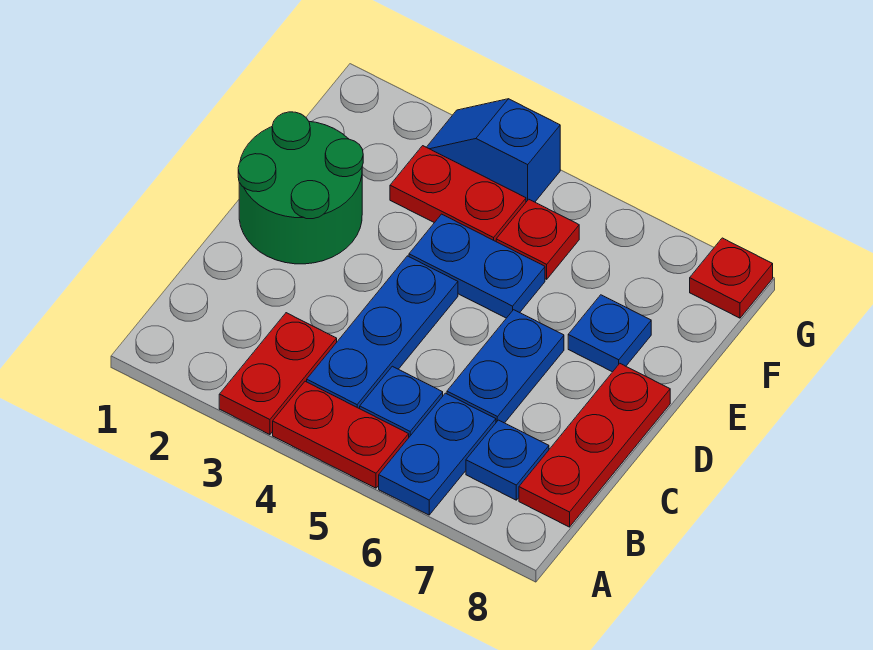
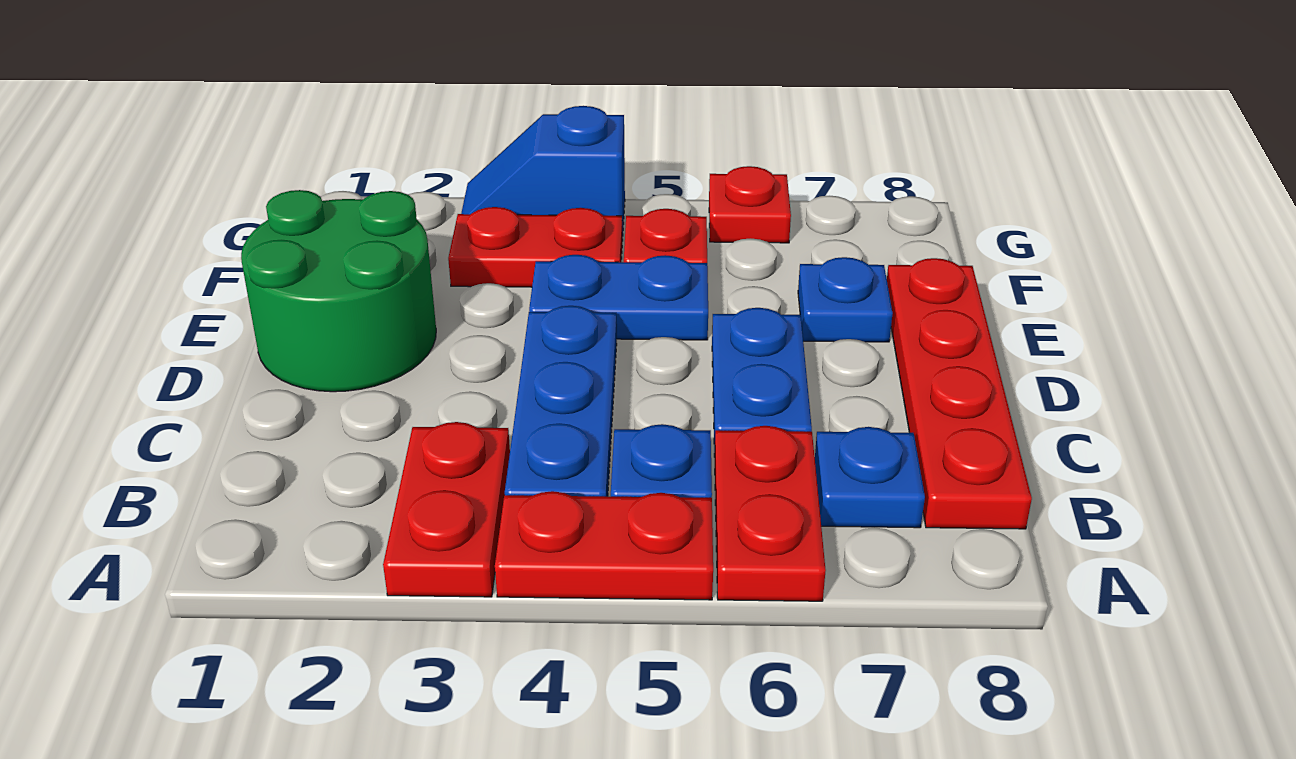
blue 1x2 plate [379,393,496,515] -> red 1x2 plate [715,426,826,601]
red 1x3 plate [519,364,670,527] -> red 1x4 plate [887,258,1032,529]
red 1x1 plate [690,238,773,318] -> red 1x1 plate moved to [709,166,791,243]

